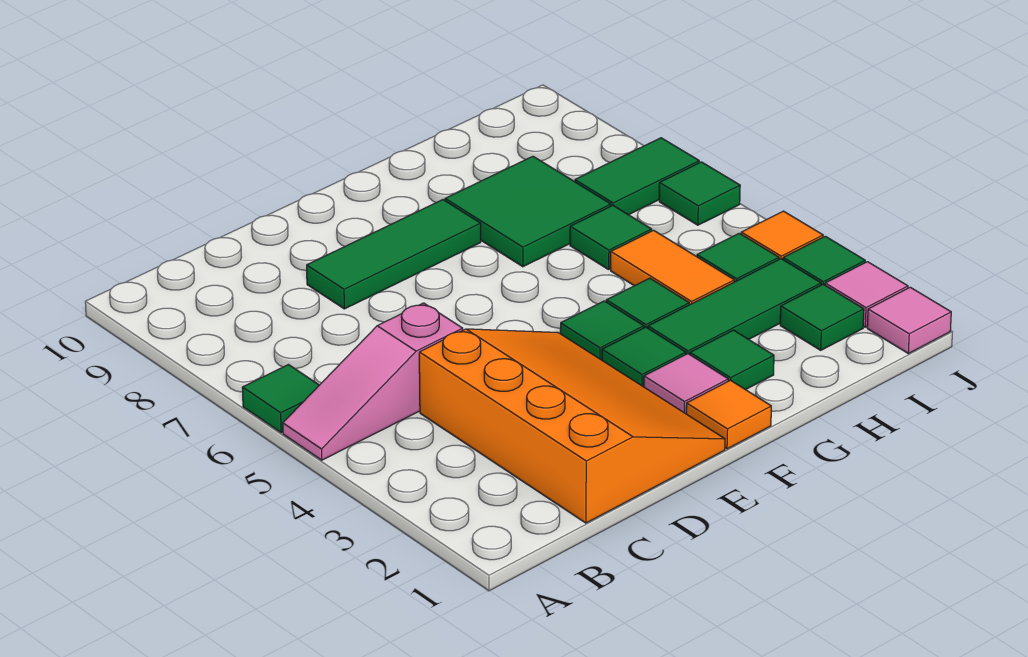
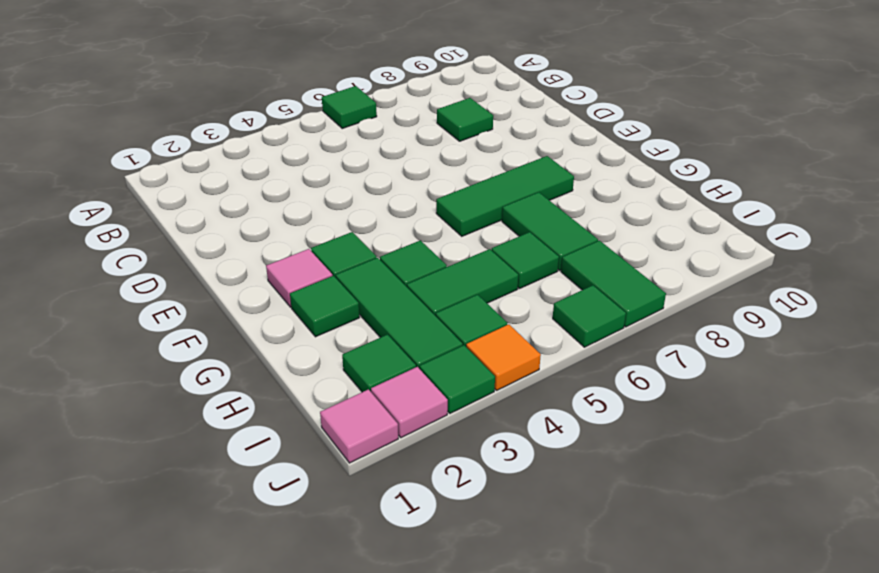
pink 1x3 slope [283,303,463,460] -> none
orange 3x4 slope [419,329,725,523] -> none
green 1x3 tile [307,200,481,309] -> green 1x3 tile turned to [436,156,574,236]
orange 1x1 tile [686,380,771,449] -> none
green 1x1 tile [560,301,644,360] -> green 1x1 tile moved to [437,98,493,141]
green 2x2 tile [445,156,611,267] -> green 1x2 tile [502,192,598,270]
orange 1x2 tile [611,230,734,305] -> green 1x2 tile [407,249,518,316]

